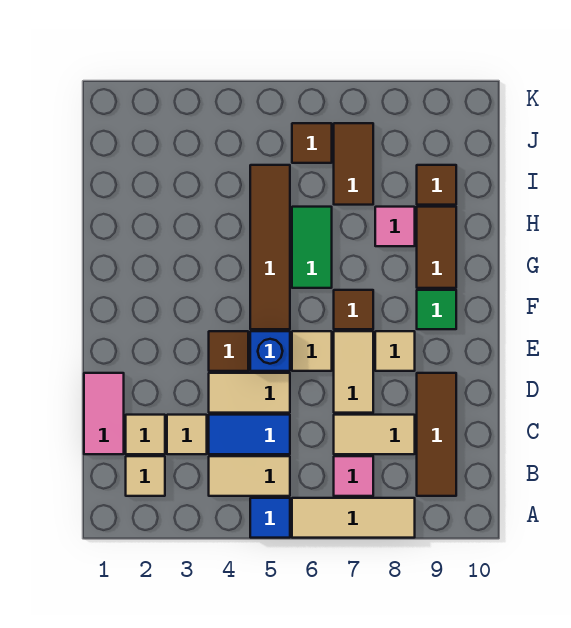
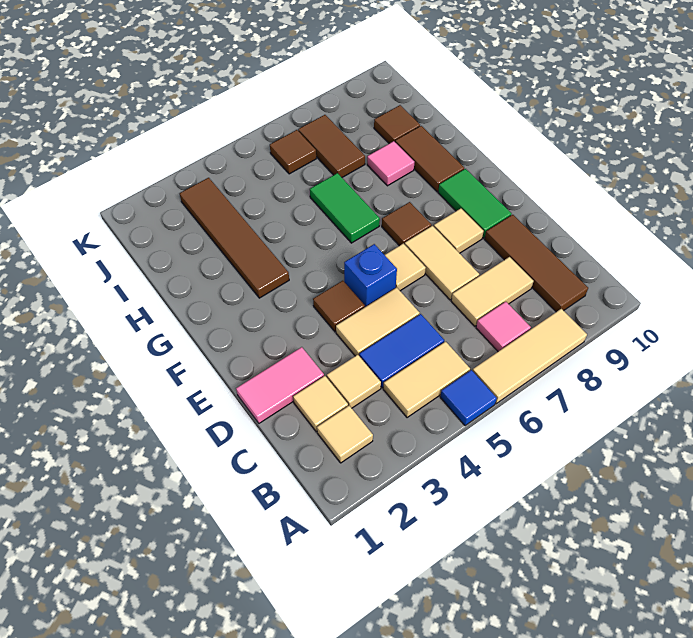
pink 1x2 tile [84,373,124,454] -> pink 1x2 tile turned to [236,347,324,423]
brown 1x4 tile [250,165,290,329] -> brown 1x4 tile moved to [180,178,289,298]
green 1x1 tile [417,290,456,329] -> green 1x2 tile [438,169,511,238]

